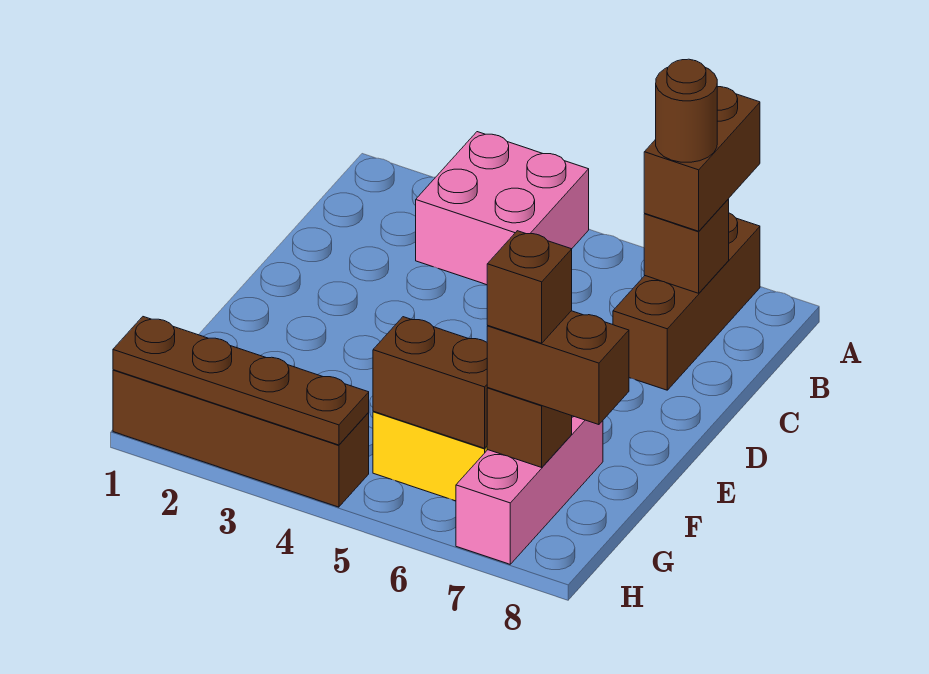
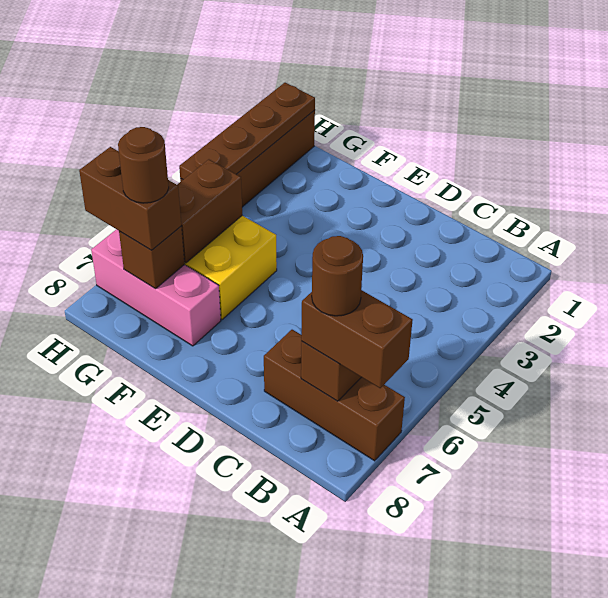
pink 2x2 brick [416,132,589,285] -> none
brown 1x2 brick [487,311,629,425] -> brown 1x2 brick turned to [79,147,181,250]
brown 1x1 brick [487,231,572,343] -> brown 1x1 round brick [118,127,169,203]

